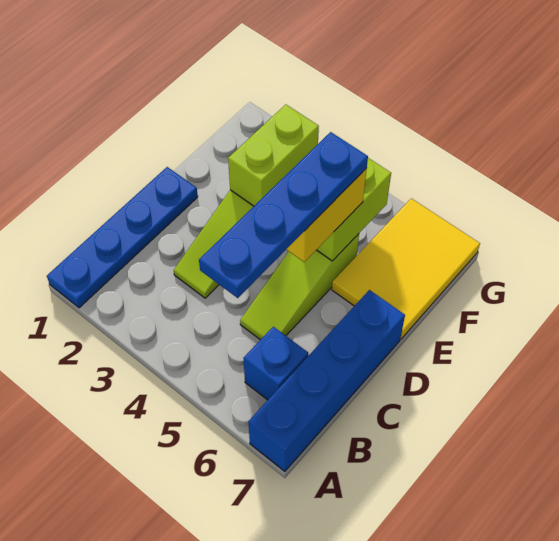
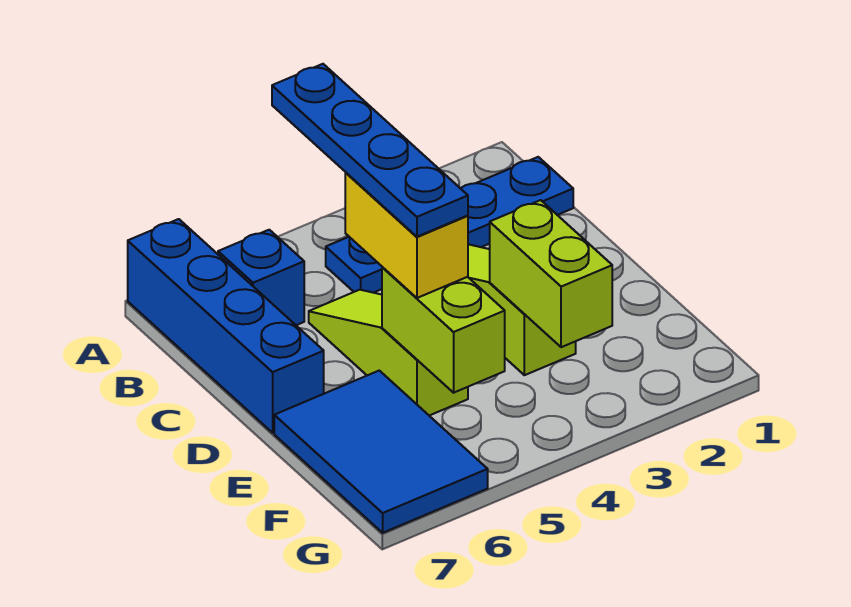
blue 1x4 plate [47,167,198,308] -> blue 1x4 plate turned to [326,157,573,293]
yellow 2x3 tile [332,198,480,339] -> blue 2x3 tile [274,371,488,533]

